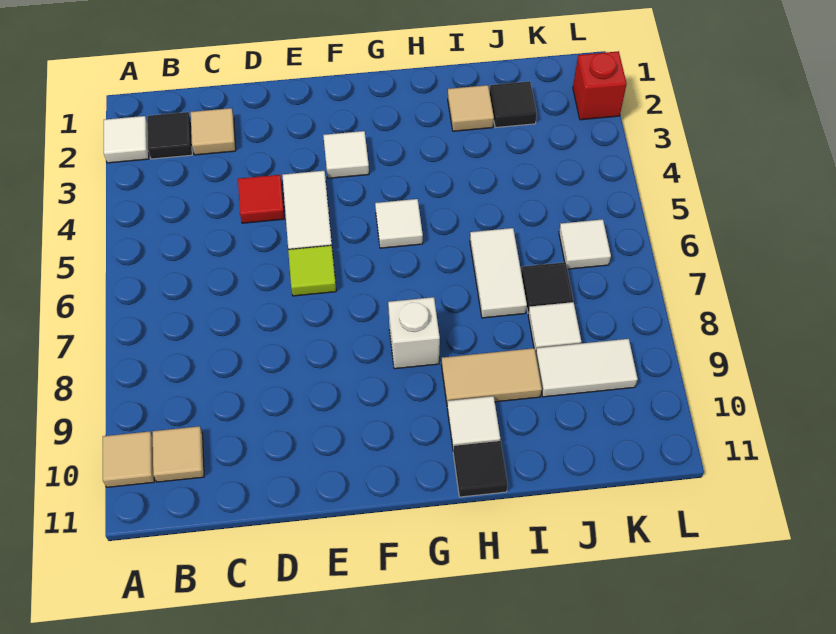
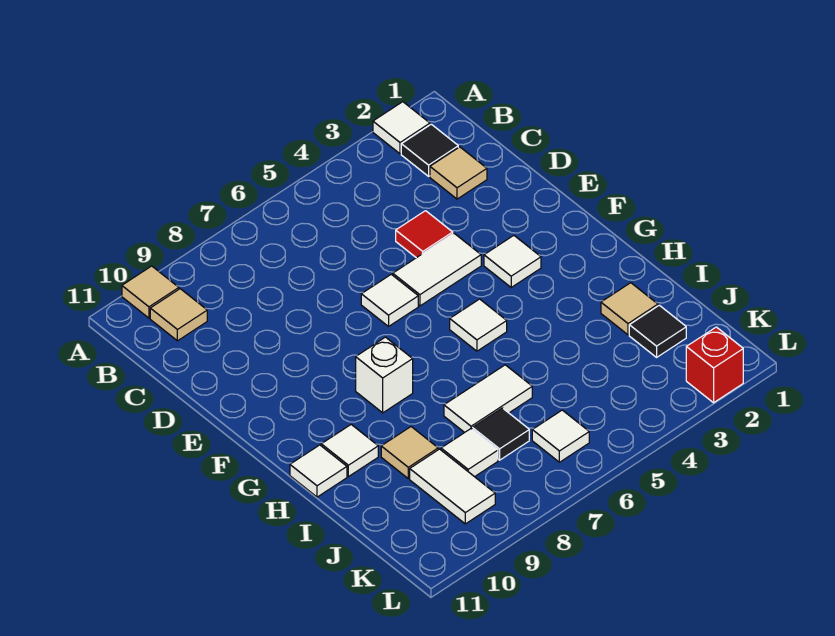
lime 1x1 tile [288,245,336,296] -> white 1x1 tile [361,274,418,326]
tan 1x2 tile [441,348,542,405] -> tan 1x1 tile [381,427,438,479]
black 1x1 tile [453,441,508,497] -> white 1x1 tile [290,445,347,497]

